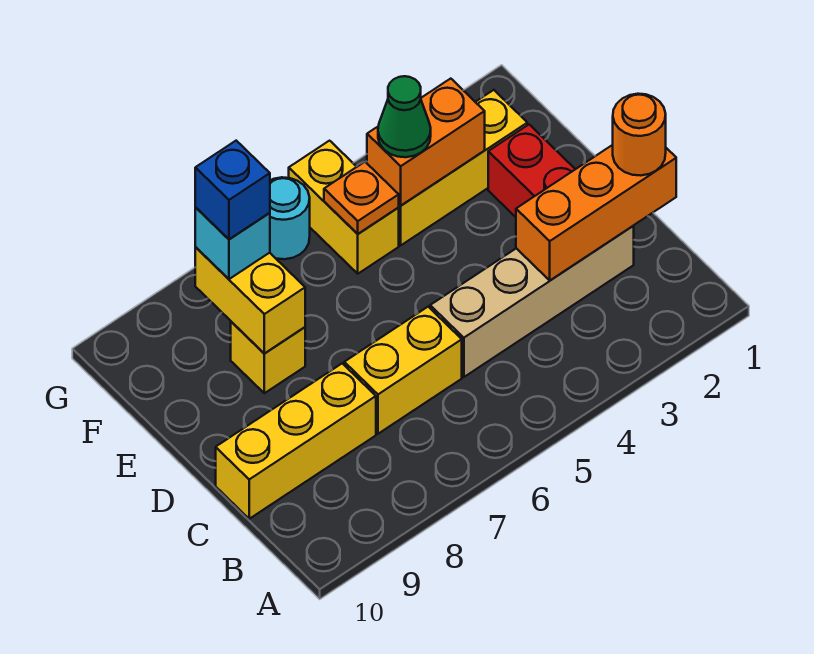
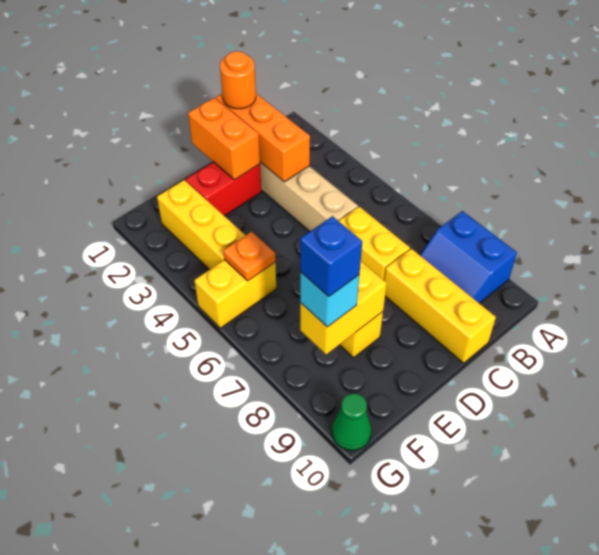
none -> blue 2x2 slope [420,211,517,303]
orange 1x2 brick [367,79,485,206] -> orange 1x2 brick moved to [188,98,260,180]
green 1x1 cone [378,76,431,157] -> green 1x1 cone moved to [332,394,371,451]
cyan 1x1 round brick [270,177,310,259] -> none

